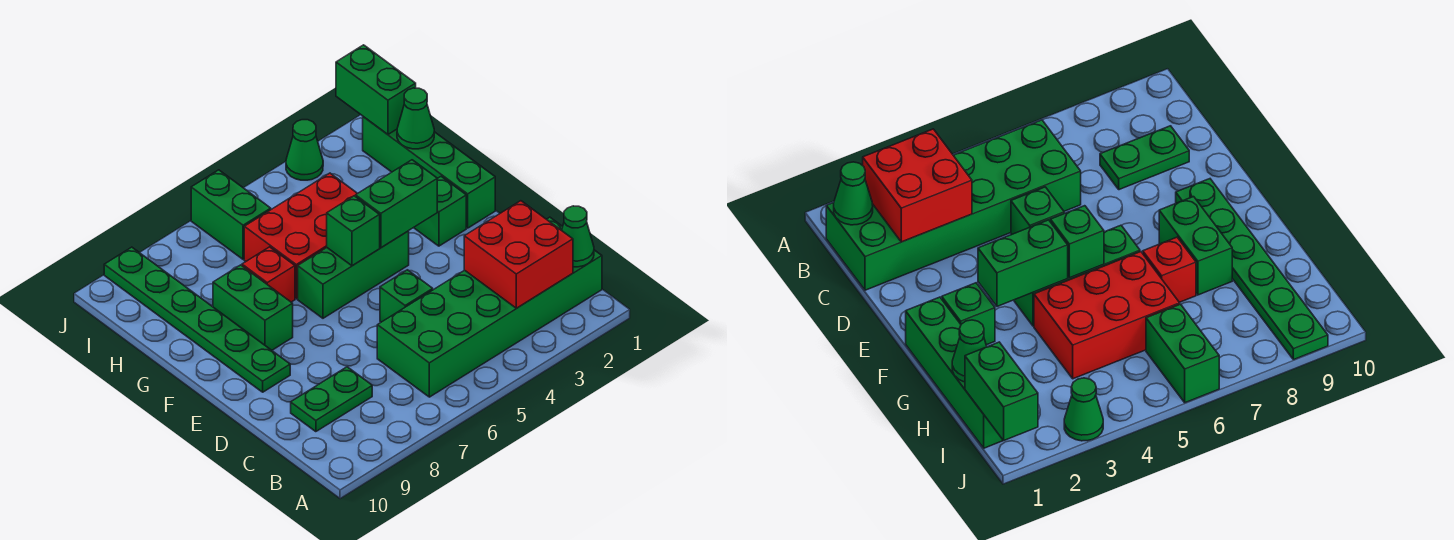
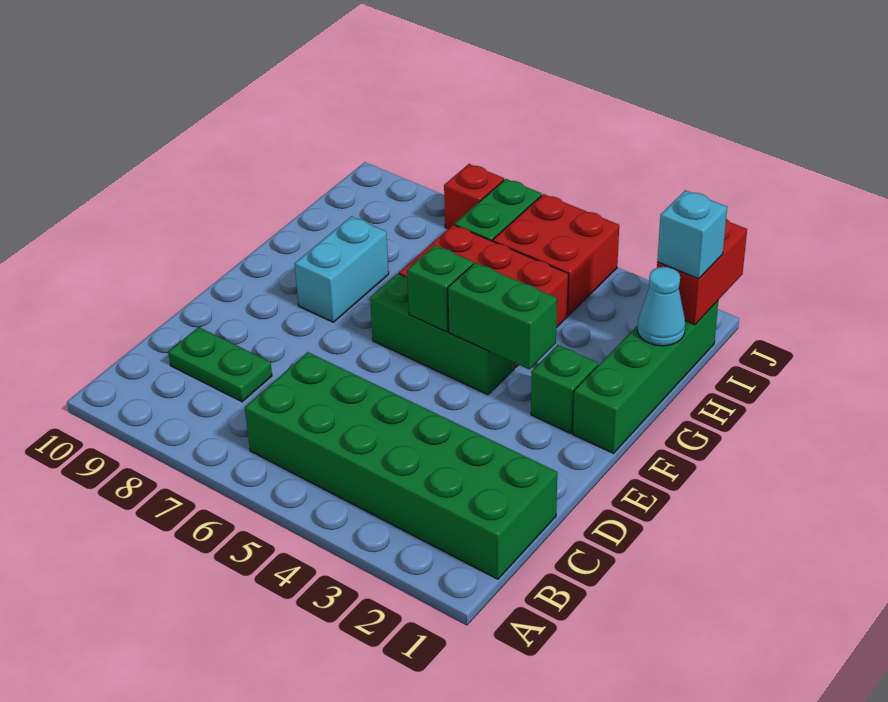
green 1x1 cone [562,206,594,267] -> none
red 2x2 brick [464,201,573,308] -> red 2x2 brick moved to [493,194,619,316]
green 1x1 brick [380,270,433,322] -> none
green 1x6 plate [104,247,290,392] -> none
green 1x2 brick [213,265,293,350] -> cyan 1x2 brick [295,216,389,322]
red 1x1 brick [242,247,295,302] -> red 1x1 brick moved to [444,164,504,229]
green 1x1 cone [397,88,434,149] -> cyan 1x1 cone [637,267,685,346]
green 1x2 brick [336,45,416,134] -> red 1x2 brick [657,219,747,325]
none -> cyan 1x1 brick [657,190,727,279]
green 1x1 cone [286,120,323,180] -> none

